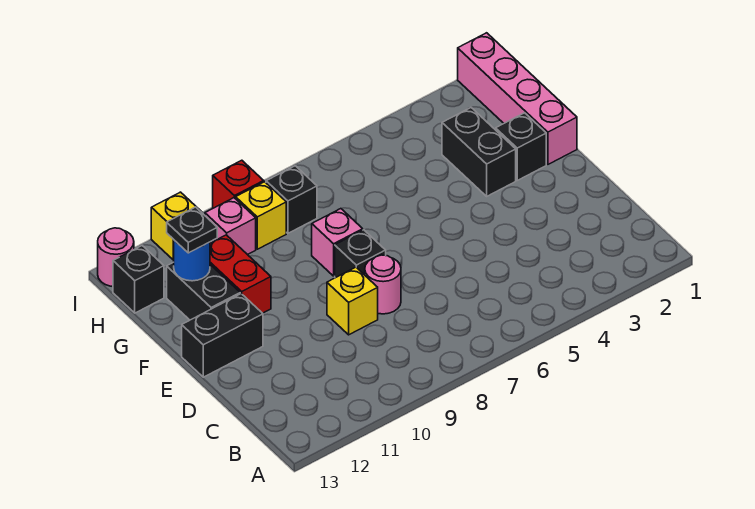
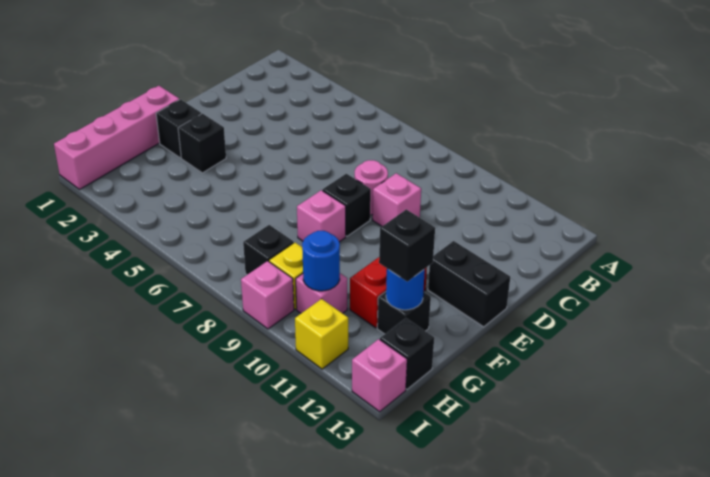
yellow 1x1 brick [327,267,378,335] -> pink 1x1 brick [373,173,421,226]
black 1x2 brick [442,108,516,196] -> black 1x1 brick [178,114,226,173]
black 1x2 brick [167,262,240,320] -> black 1x1 brick [377,292,431,334]
black 1x1 plate [167,207,217,253] -> black 1x1 brick [379,209,435,282]
none -> blue 1x1 round brick [302,231,340,291]
red 1x1 brick [213,160,264,208] -> pink 1x1 brick [241,261,294,329]
pink 1x1 round brick [98,228,134,287] -> pink 1x1 brick [352,339,407,412]

